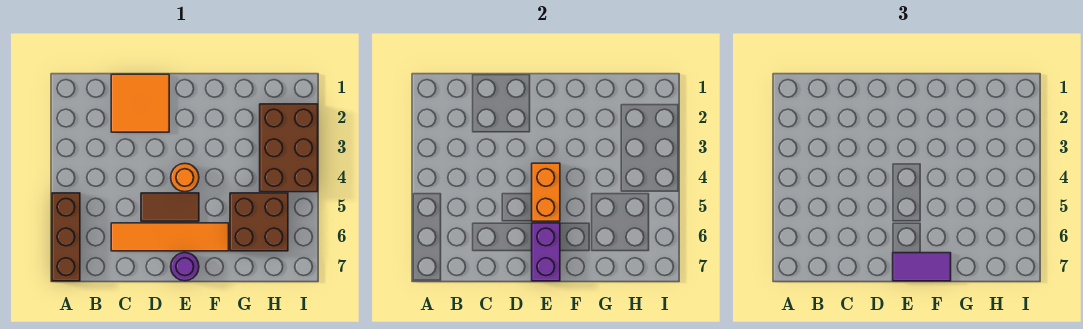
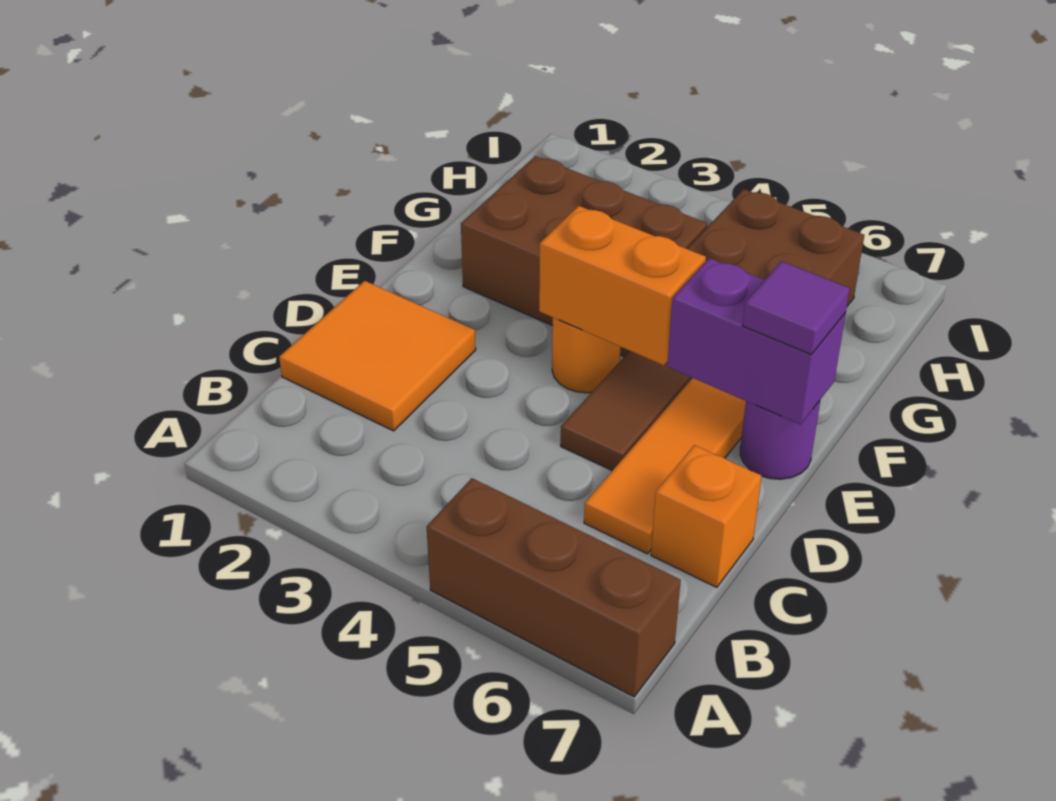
none -> orange 1x1 brick [651,445,762,587]
purple 1x2 tile [893,253,951,281] -> purple 1x1 tile [742,261,850,354]
brown 2x3 brick [260,104,318,192] -> brown 2x3 brick moved to [461,156,707,357]

